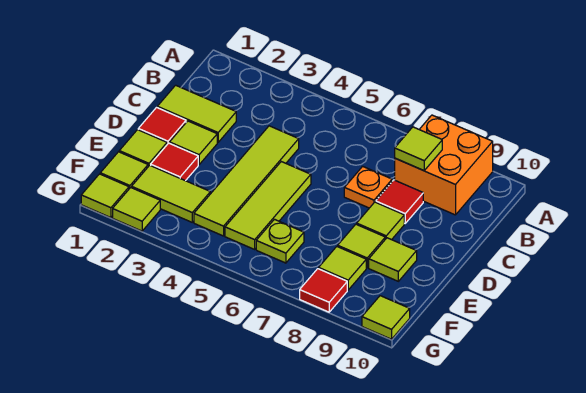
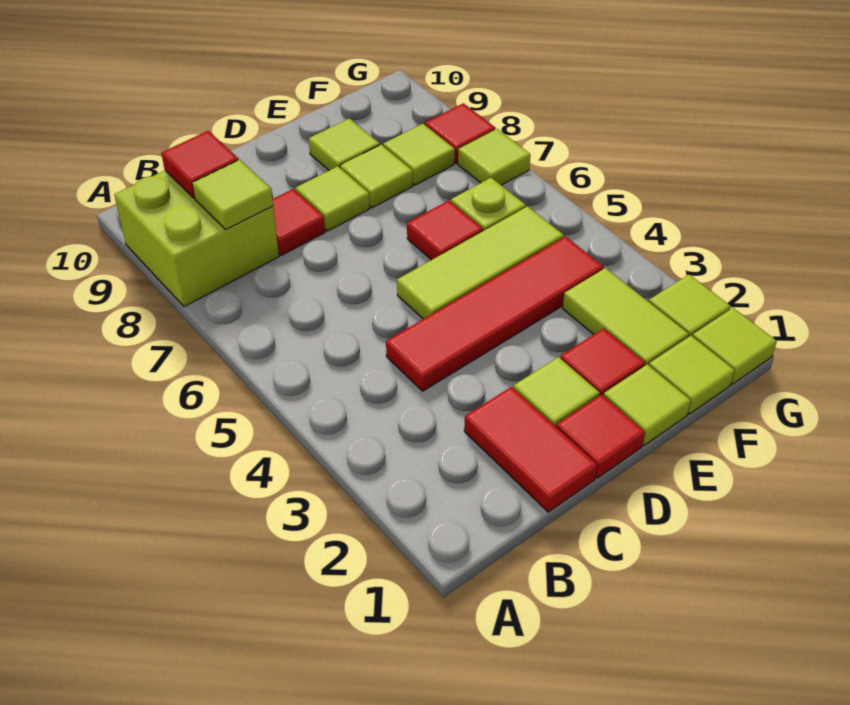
orange 2x2 brick [395,115,493,215] -> lime 2x2 brick [114,170,279,307]
none -> red 1x1 tile [161,131,238,198]
lime 1x2 tile [157,85,236,142] -> red 1x2 tile [464,387,597,512]
lime 1x4 tile [194,126,299,236] -> red 1x4 tile [386,236,603,391]
orange 1x1 plate [344,166,392,208] -> none
none -> red 1x1 tile [407,200,483,260]
lime 1x1 tile [362,296,410,339] -> lime 1x1 tile moved to [458,129,530,185]

